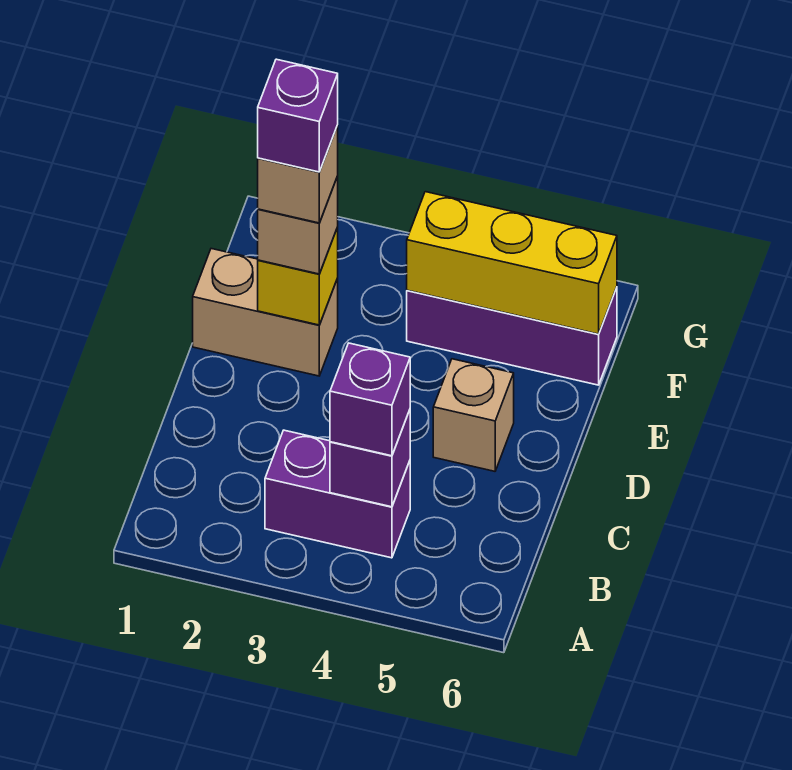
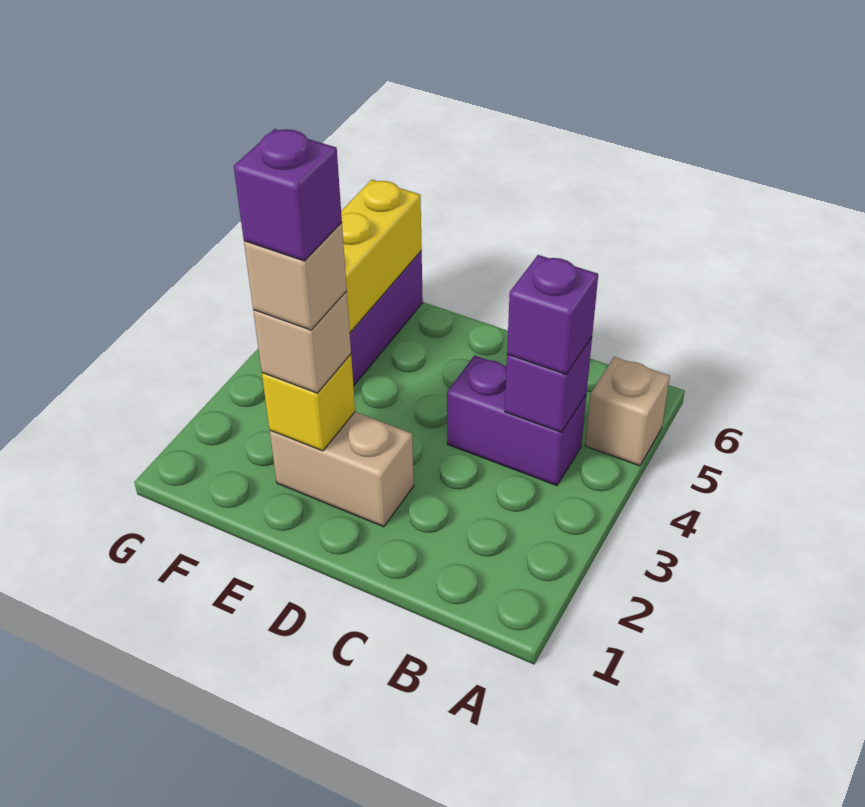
purple 1x2 brick [265,430,410,558] -> purple 1x2 brick turned to [447,355,586,486]
tan 1x1 brick [433,359,514,471] -> tan 1x1 brick moved to [585,357,670,466]
tan 1x2 brick [193,249,338,376] -> tan 1x2 brick turned to [270,412,414,527]

